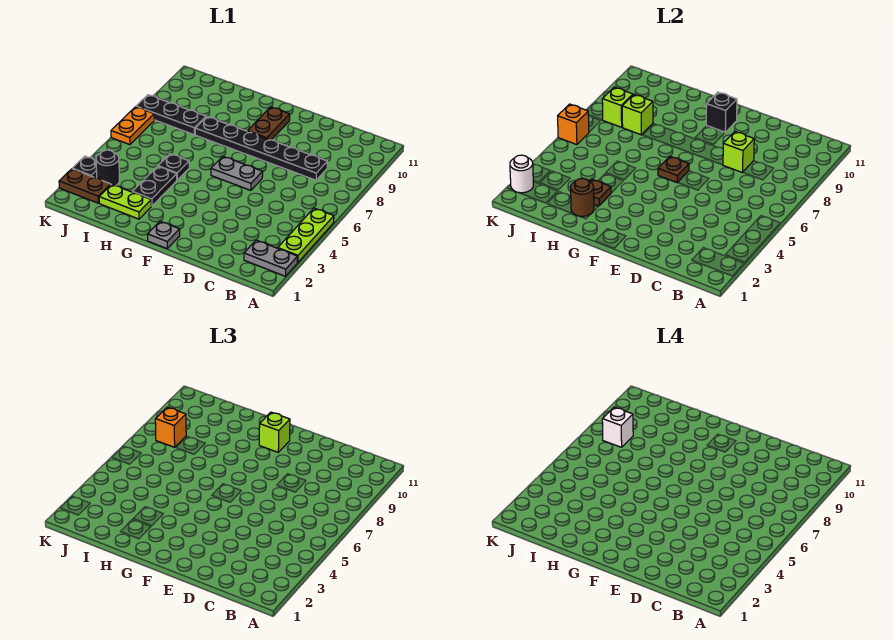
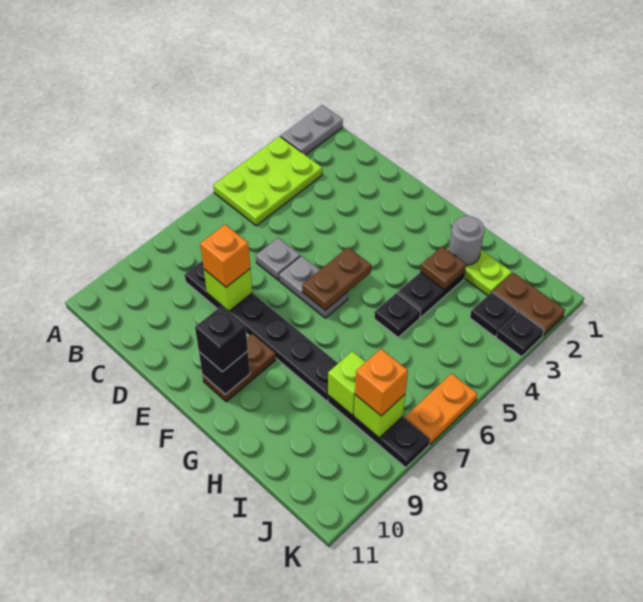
grey 1x2 plate [244,240,298,276] -> grey 1x2 plate turned to [281,105,343,155]
lime 1x3 plate [278,208,334,263] -> lime 2x3 plate [213,136,322,226]
grey 1x1 plate [148,221,180,249] -> grey 1x1 plate moved to [256,238,300,280]
brown 1x1 plate [658,156,689,183] -> brown 1x2 plate [302,247,371,311]
lime 1x1 brick [259,412,290,452] -> black 1x1 brick [195,306,248,372]
brown 1x1 round brick [571,178,594,217] -> grey 1x1 round brick [449,216,484,265]
black 1x1 round brick [96,150,119,186] -> black 1x1 plate [470,292,517,337]
white 1x1 brick [602,407,633,447] -> none
white 1x1 round brick [510,155,534,193] -> none
orange 1x1 brick [558,104,589,145] -> orange 1x1 brick moved to [200,225,250,287]

